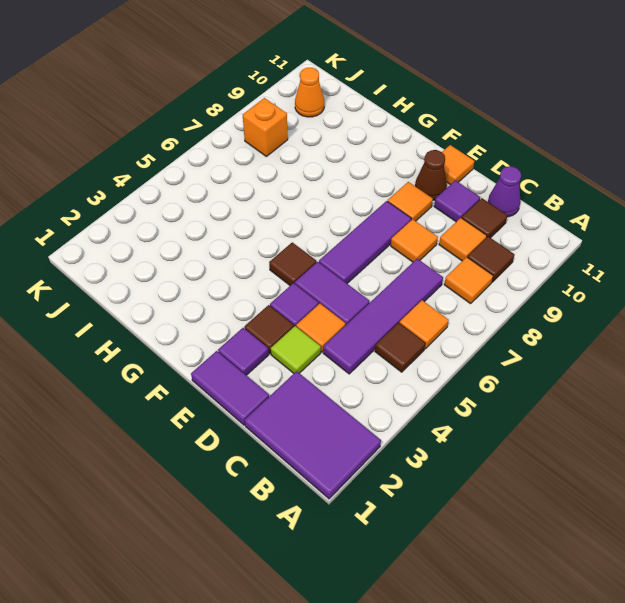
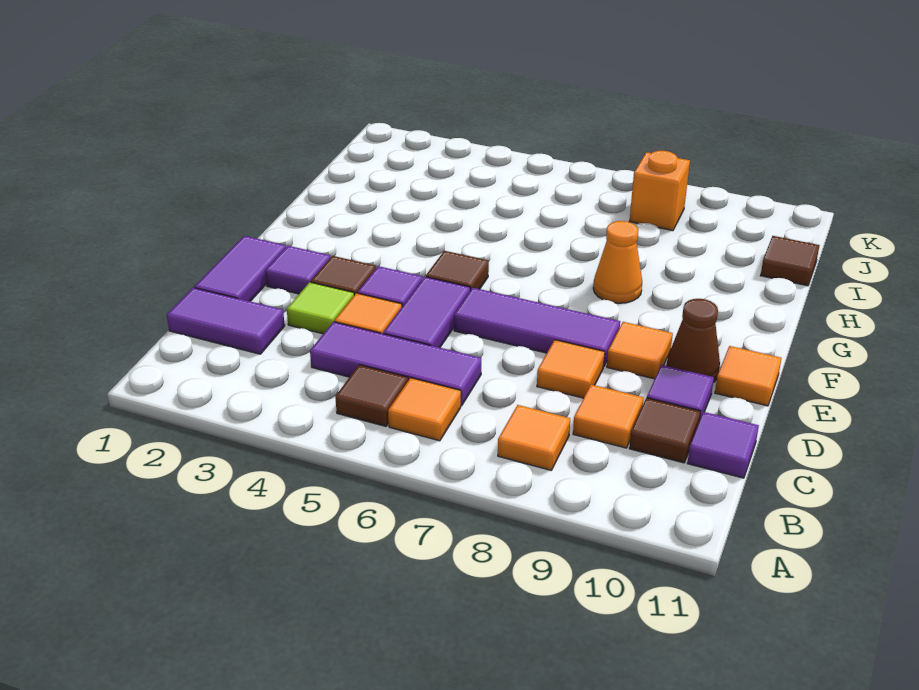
purple 2x3 tile [245,371,381,499] -> purple 1x2 tile [167,288,285,354]
brown 1x1 tile [468,237,515,282] -> brown 1x1 tile moved to [760,236,820,286]
purple 1x4 tile [323,259,443,374] -> purple 1x3 tile [310,322,481,406]
purple 1x1 cone [488,166,521,217] -> purple 1x1 tile [687,412,759,478]
orange 1x1 cone [295,68,324,117] -> orange 1x1 cone moved to [593,221,642,303]

